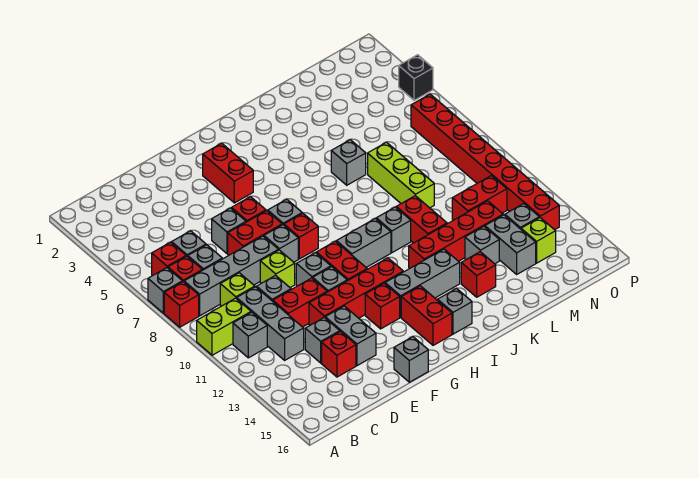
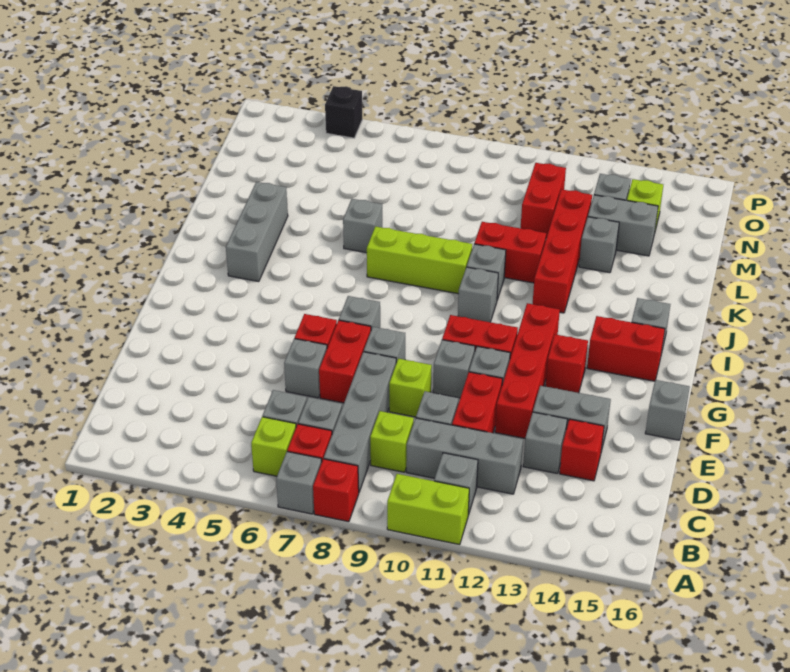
lime 1x2 brick [197,298,251,355] -> lime 1x2 brick turned to [387,474,469,545]
red 1x1 brick [152,242,186,276] -> lime 1x1 brick [251,417,296,476]
red 1x2 brick [203,143,253,203] -> none
red 1x1 brick [284,213,318,259] -> none
grey 1x2 brick [336,218,391,267] -> grey 1x1 brick [458,267,498,322]
grey 1x3 brick [385,249,460,317] -> grey 1x3 brick moved to [226,182,288,282]
red 1x1 brick [461,252,496,297] -> none
lime 1x3 brick [368,142,434,208] -> lime 1x3 brick moved to [367,226,472,294]
red 1x8 brick [411,94,559,230] -> none

